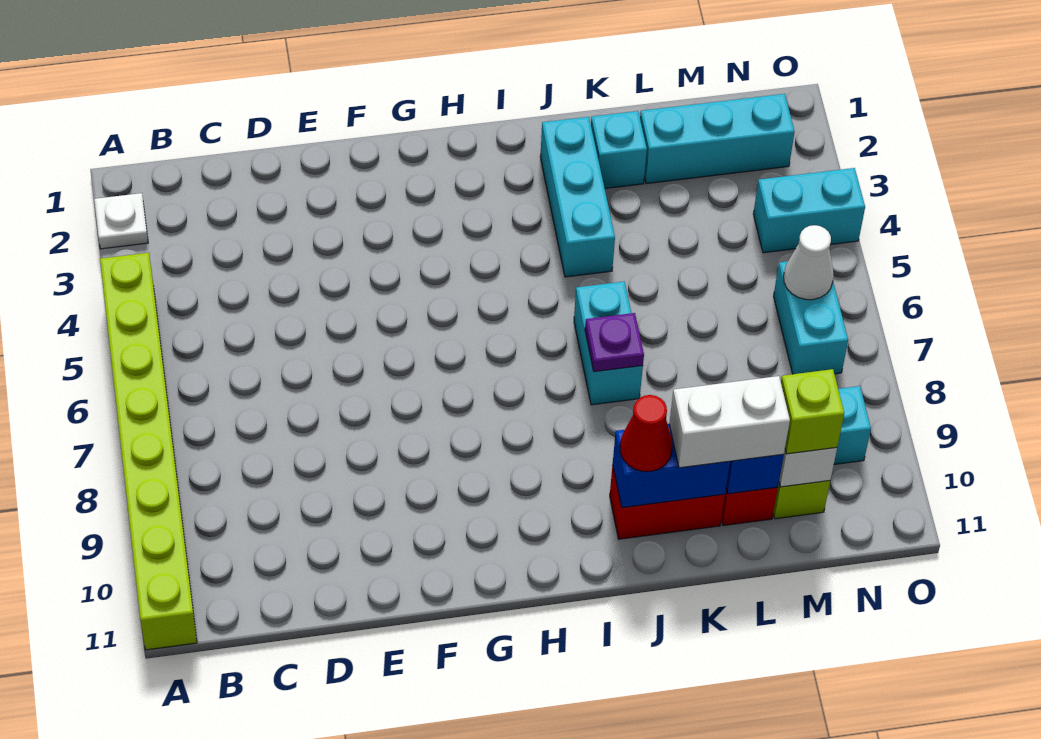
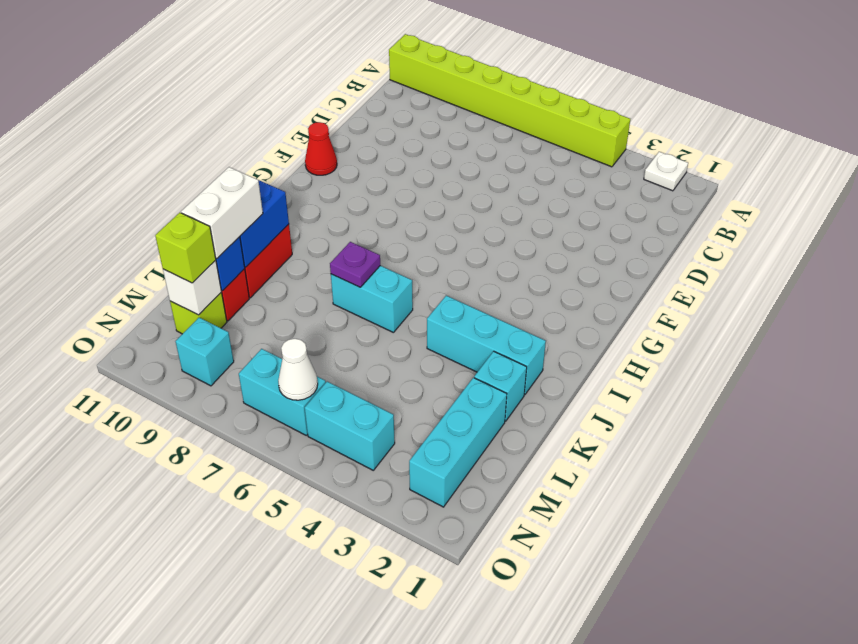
red 1x1 cone [620,395,672,471] -> red 1x1 cone moved to [305,122,337,175]
cyan 1x2 brick [753,168,865,253] -> cyan 1x2 brick turned to [305,382,395,470]

